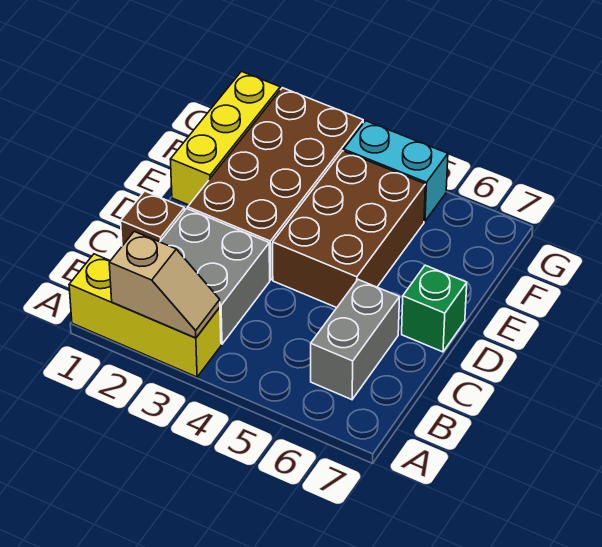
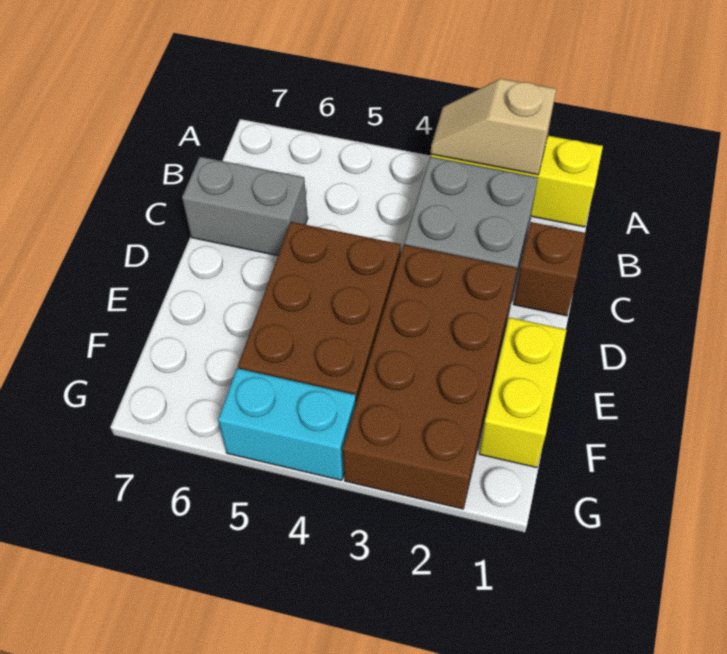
grey 1x2 brick [311,280,400,400] -> grey 1x2 brick turned to [182,157,308,256]
green 1x1 brick [402,265,467,352] -> none
yellow 1x3 brick [170,71,280,205] -> yellow 1x2 brick [479,317,566,468]

